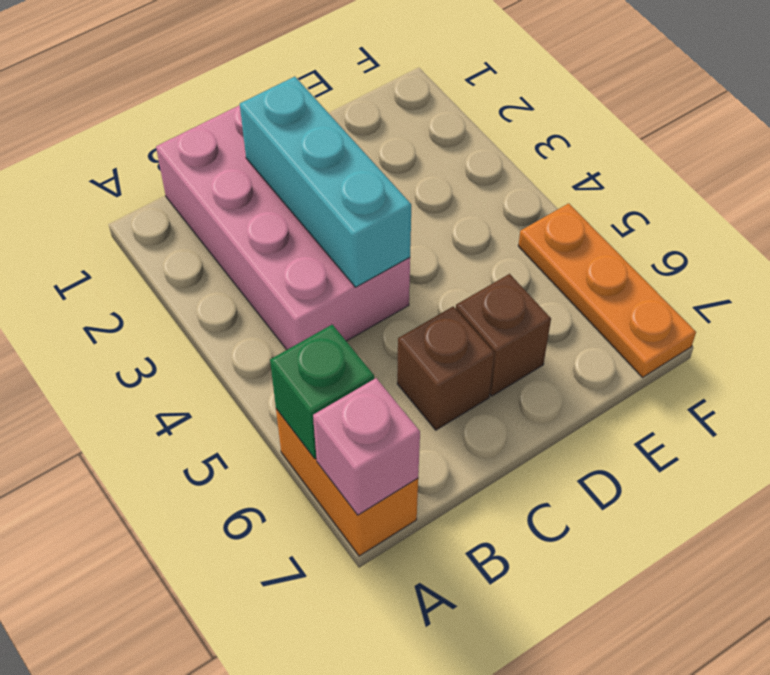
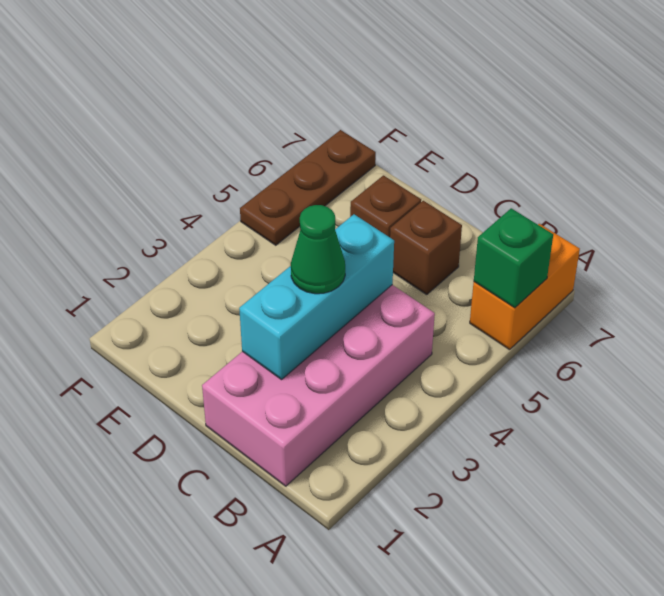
pink 1x1 brick [313,378,420,515] -> none
none -> green 1x1 cone [291,205,345,294]
orange 1x3 plate [518,203,696,377] -> brown 1x3 plate [240,130,376,245]

